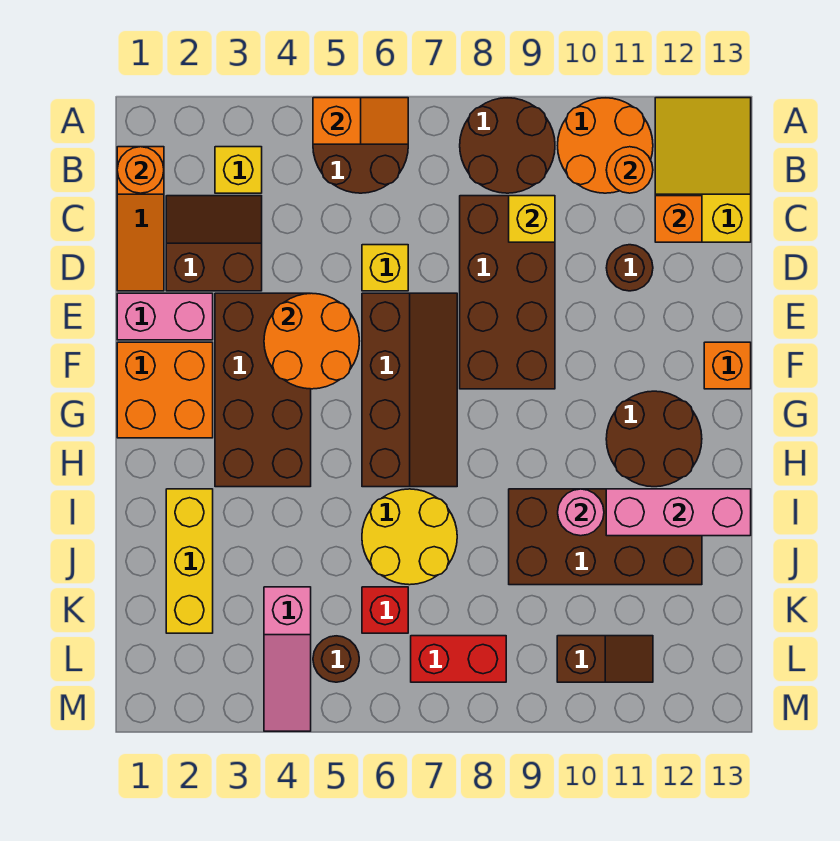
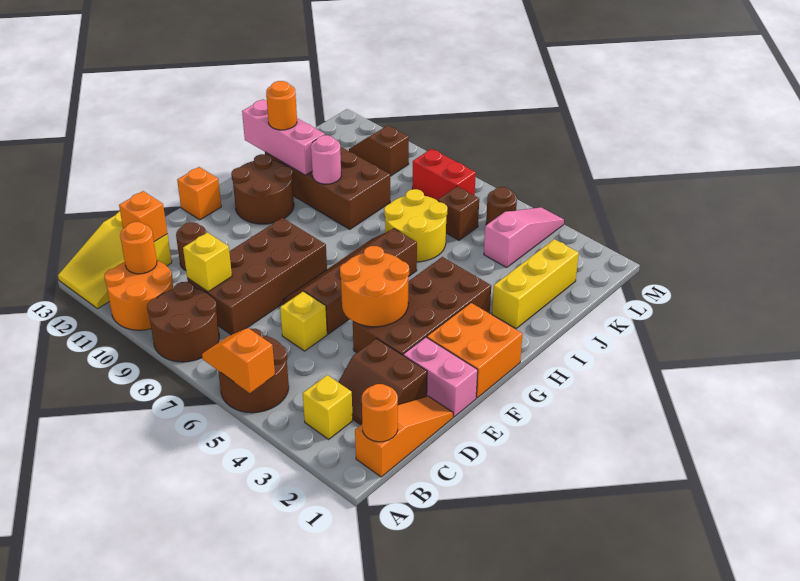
none -> orange 1x1 round brick [266,81,297,130]
red 1x1 brick [362,587,408,633] -> brown 1x1 brick [438,186,479,240]

